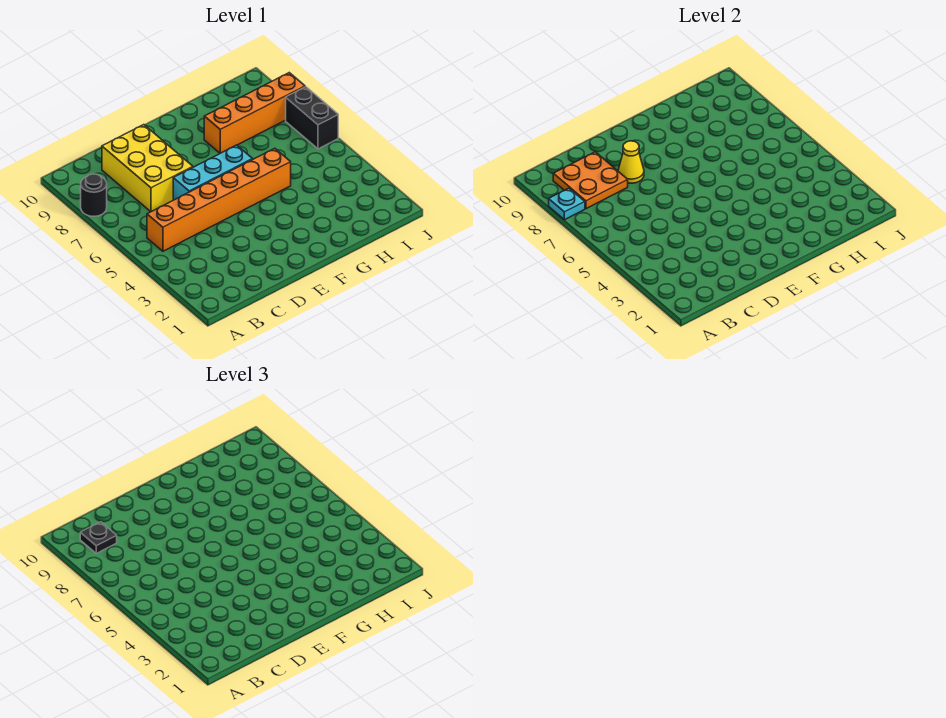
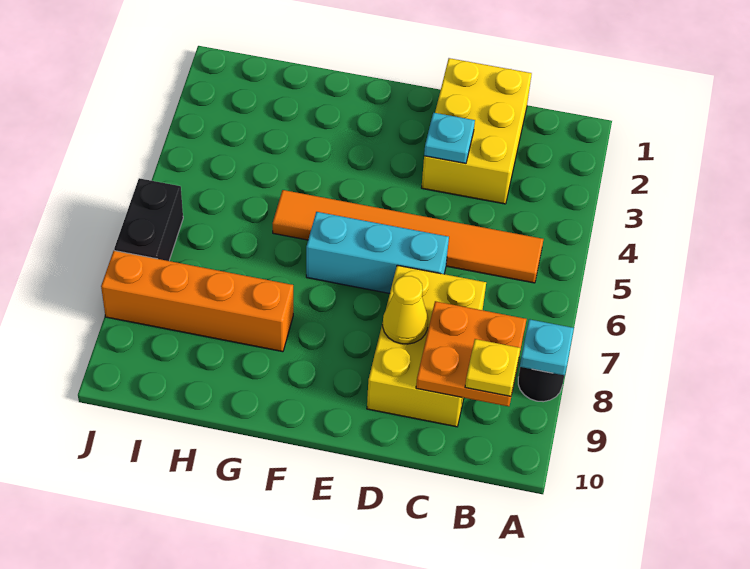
orange 1x6 brick [147,148,291,251] -> orange 1x6 tile [273,190,543,283]
black 1x1 plate [80,522,117,553] -> yellow 1x1 plate [465,339,520,396]
none -> yellow 2x3 brick [421,58,532,204]
none -> cyan 1x1 plate [424,113,475,164]

